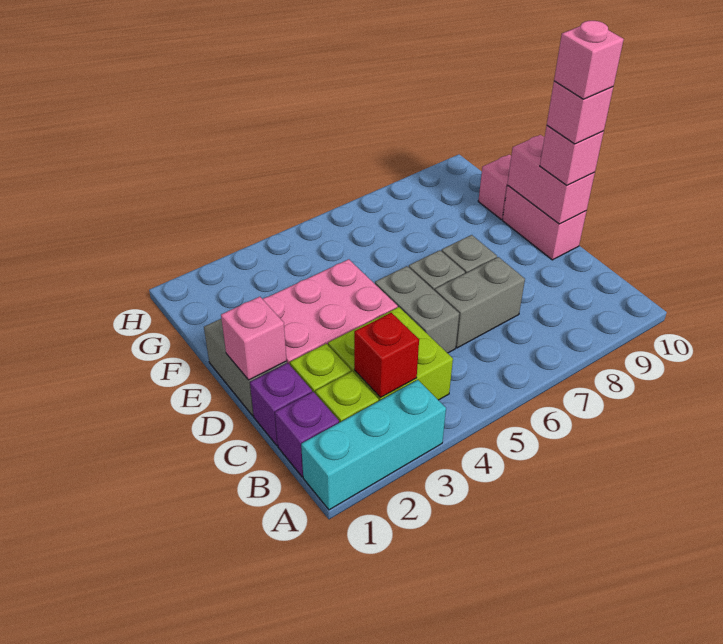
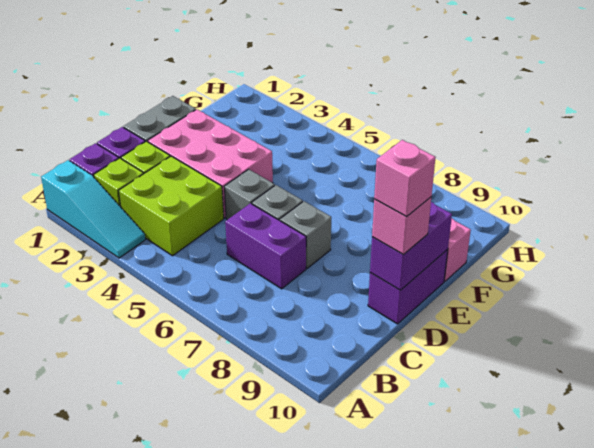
cyan 1x3 brick [301,380,446,510] -> cyan 1x3 slope [41,160,145,258]
red 1x1 brick [354,313,419,397] -> none
grey 1x2 brick [375,266,459,353] -> grey 1x1 brick [224,169,275,220]
grey 1x2 brick [435,257,525,348] -> purple 1x2 brick [225,203,306,289]
pink 1x1 brick [221,297,287,380] -> none
pink 1x2 brick [502,186,586,260] -> purple 1x2 brick [368,250,448,324]
pink 1x2 brick [507,135,595,224] -> purple 1x2 brick [370,202,452,290]
pink 1x1 brick [554,21,624,99] -> none

